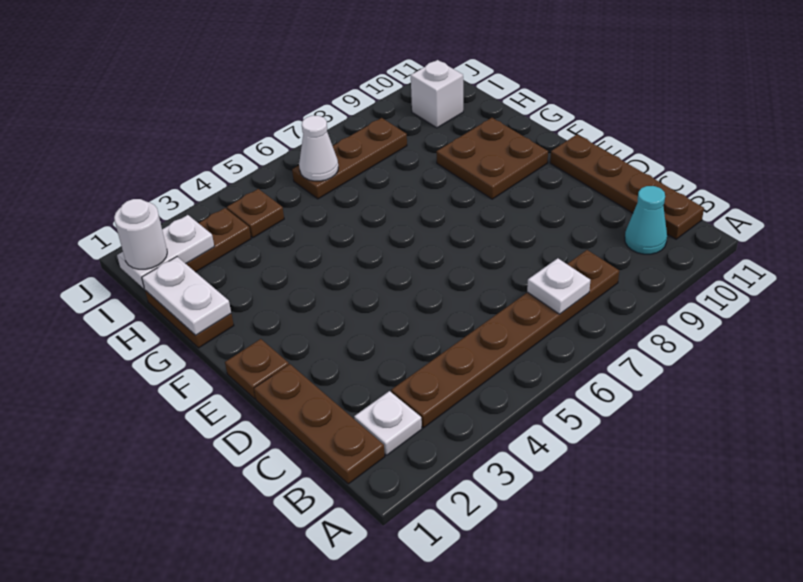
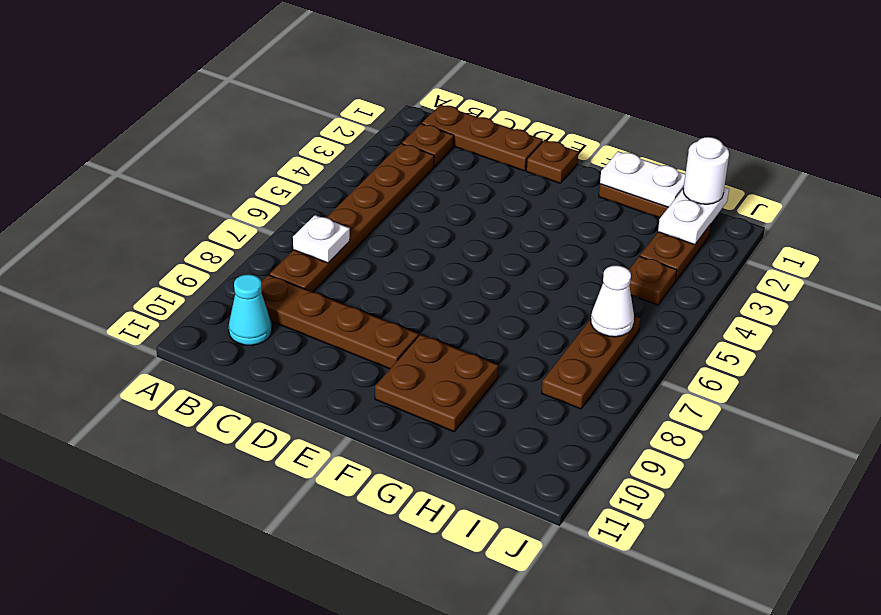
white 1x1 plate [354,391,422,455] -> brown 1x1 plate [402,124,454,167]
brown 1x4 plate [550,135,704,239] -> brown 1x4 plate moved to [261,275,419,369]
white 1x1 brick [411,60,463,128] -> none

